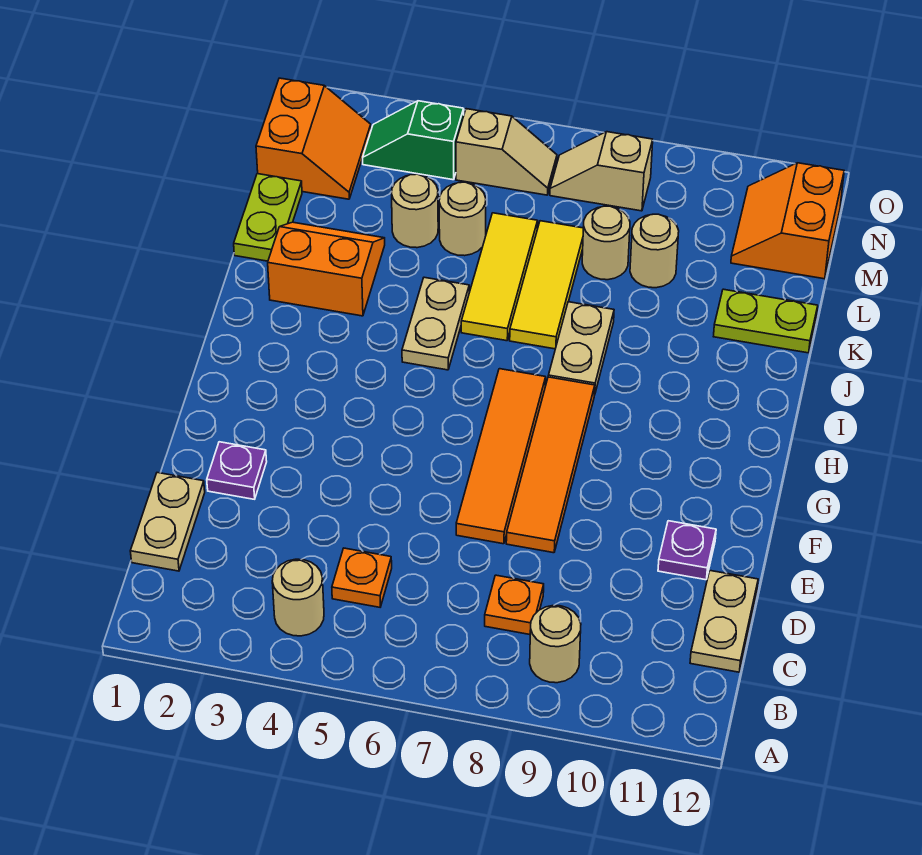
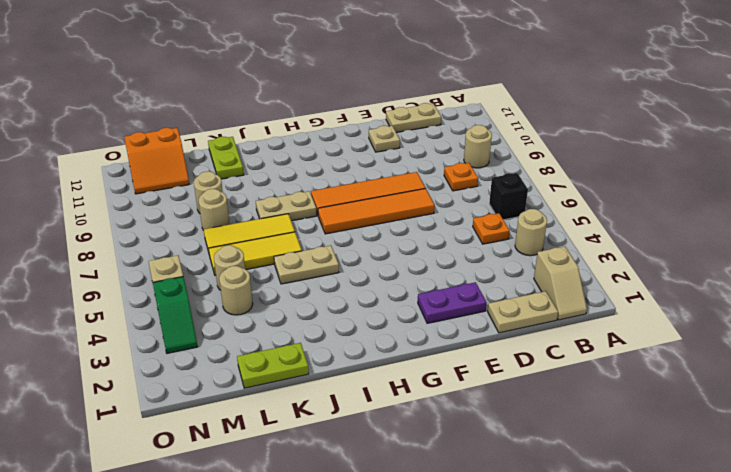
none -> black 1x1 brick [489,173,528,220]
purple 1x1 plate [207,442,267,499] -> purple 1x2 plate [418,282,486,323]
purple 1x1 plate [658,521,716,580] -> tan 1x1 plate [369,126,400,152]
orange 2x2 slope [268,222,385,316] -> none
orange 2x2 slope [256,78,371,199] -> none
tan 1x2 slope [550,132,653,211] -> tan 1x2 slope moved to [534,246,587,320]

